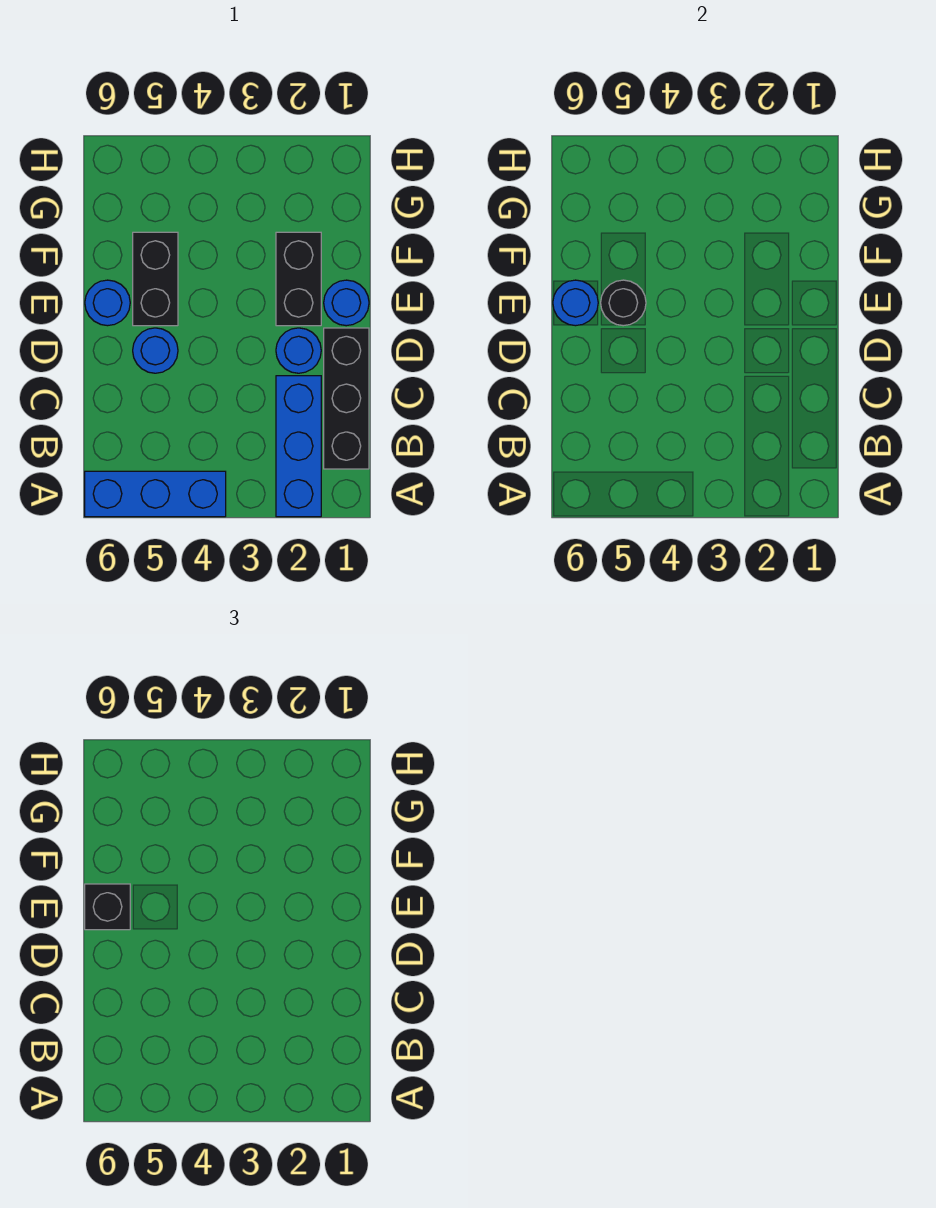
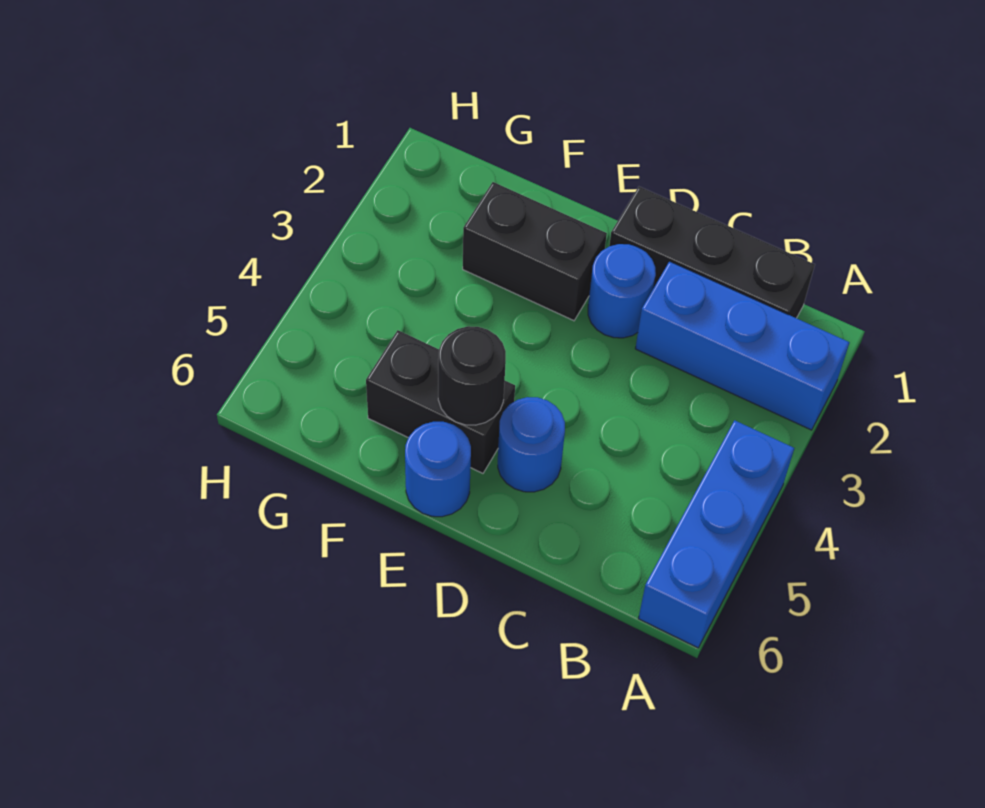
blue 1x1 round brick [324,280,369,326] -> none
blue 1x1 round brick [553,280,598,326] -> none
black 1x1 brick [85,884,130,930] -> none

